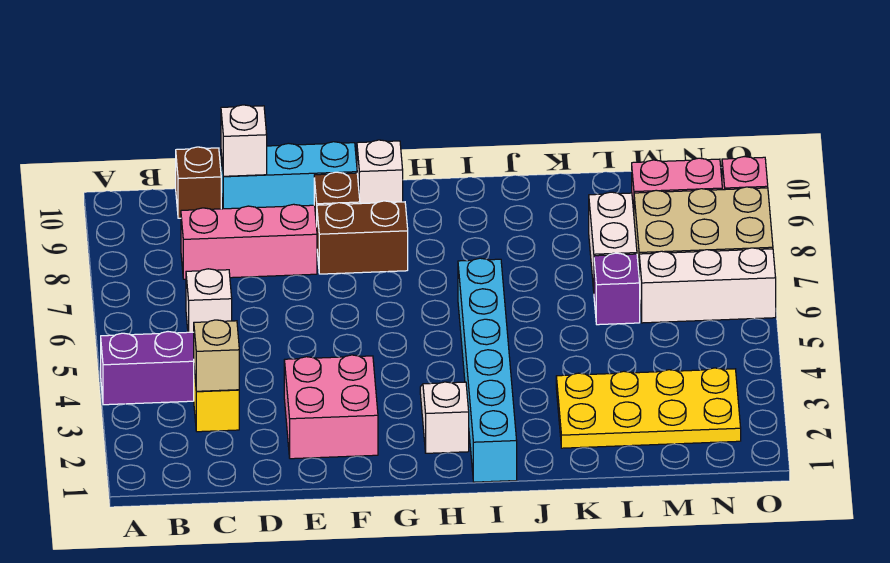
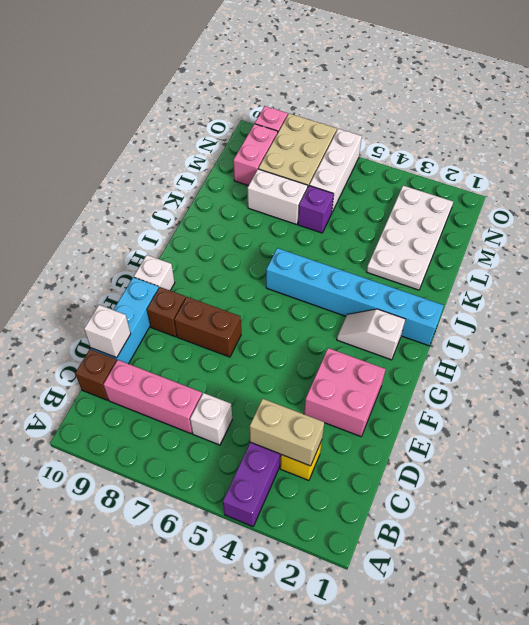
tan 1x1 brick [194,320,239,391] -> tan 1x2 brick [250,399,324,466]
pink 1x3 brick [181,204,317,279] -> pink 1x3 brick turned to [103,360,202,434]
brown 1x2 brick [317,201,408,274] -> brown 1x2 brick turned to [174,297,241,357]
yellow 2x4 plate [556,368,741,448] -> white 2x4 plate [367,186,453,290]

